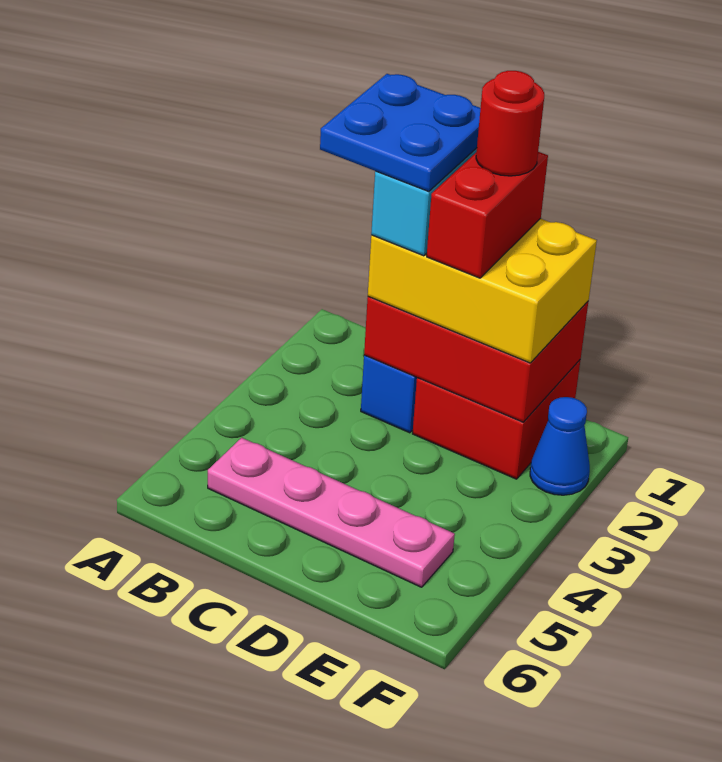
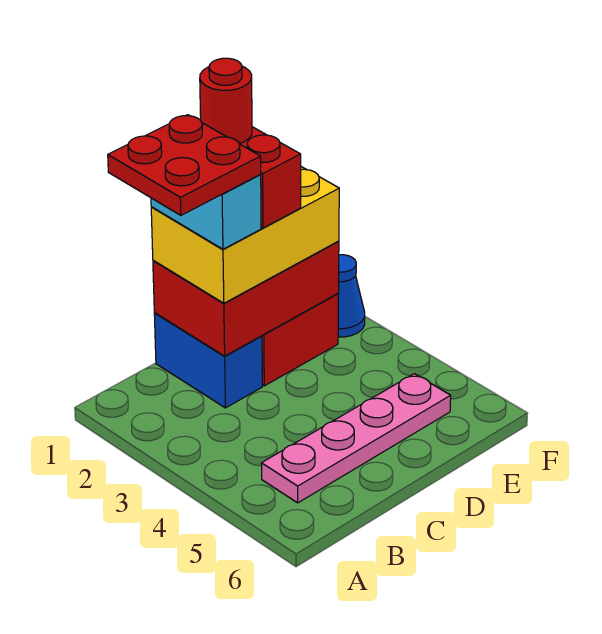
blue 2x2 plate [320,74,481,192] -> red 2x2 plate [108,115,261,215]

